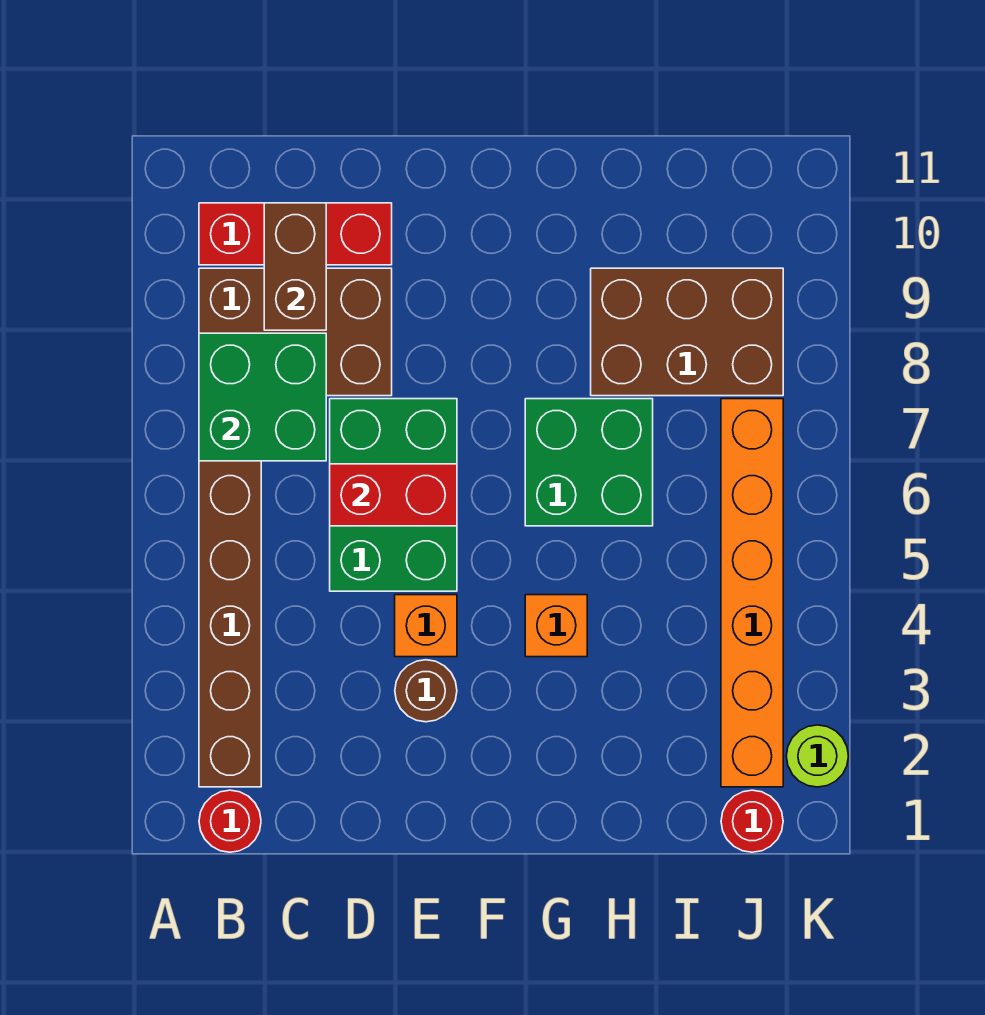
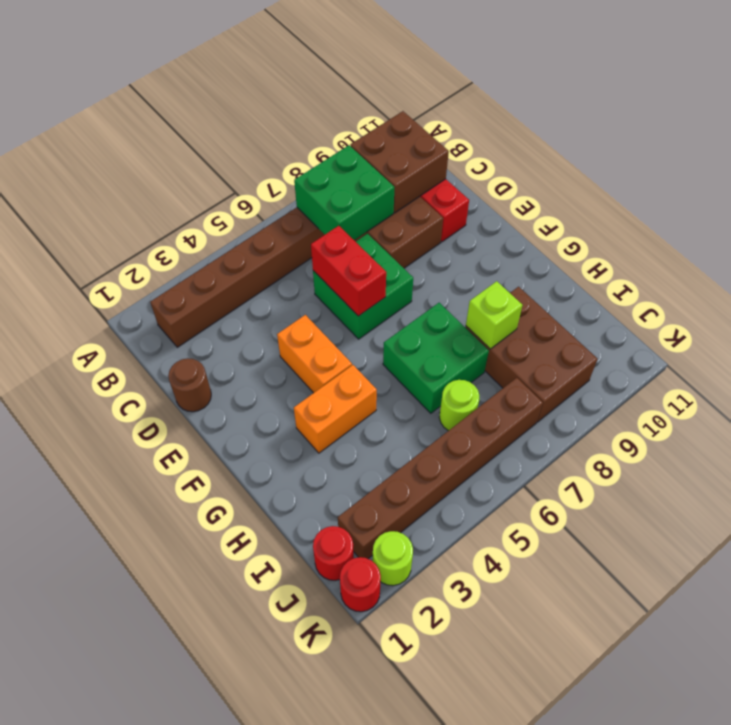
red 1x1 round brick [199,790,261,852] -> red 1x1 round brick moved to [340,557,381,612]
brown 1x2 brick [264,203,326,330] -> brown 2x2 brick [351,111,449,213]
green 2x3 brick [330,399,457,591] -> green 2x2 brick [313,234,413,339]
brown 1x1 round brick [395,660,457,722] -> brown 1x1 round brick moved to [168,358,211,412]
orange 1x1 brick [395,595,457,657] -> orange 1x2 brick [277,315,352,393]
orange 1x1 brick [525,595,587,657] -> orange 1x2 brick [294,365,377,453]
none -> lime 1x1 brick [466,281,522,349]
none -> lime 1x1 round brick [439,380,479,431]
orange 1x6 brick [721,399,783,787] -> brown 1x6 brick [338,378,543,559]

